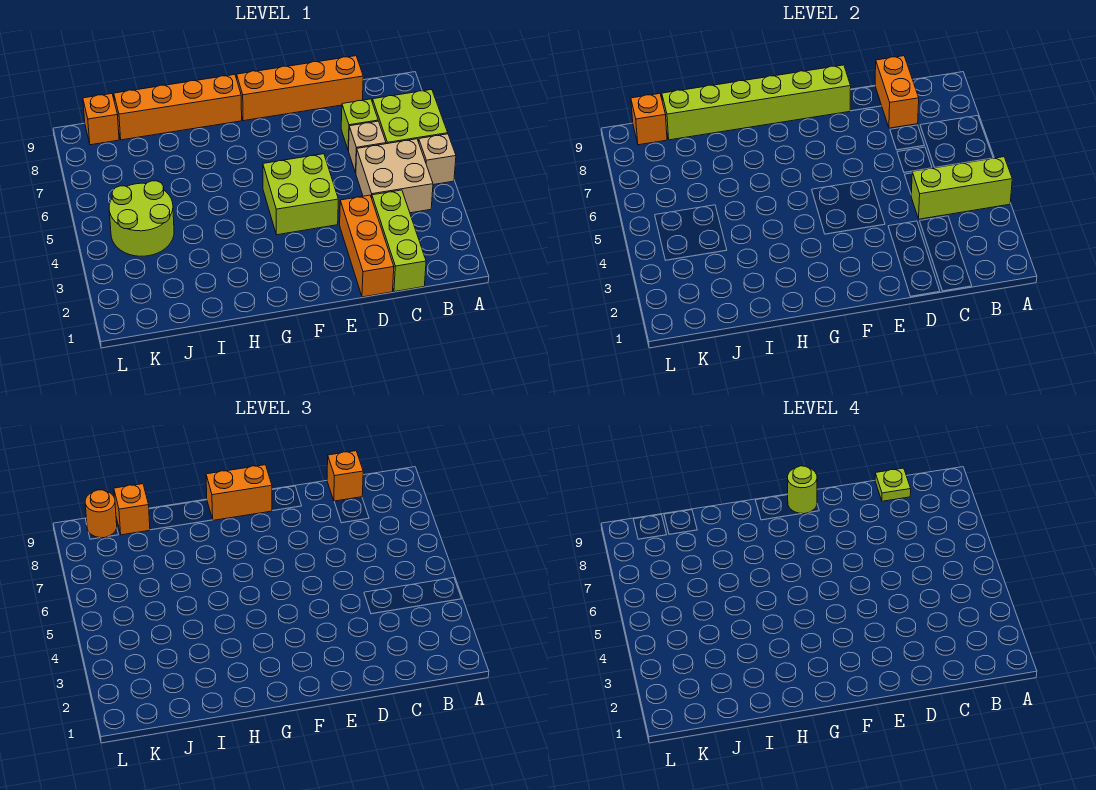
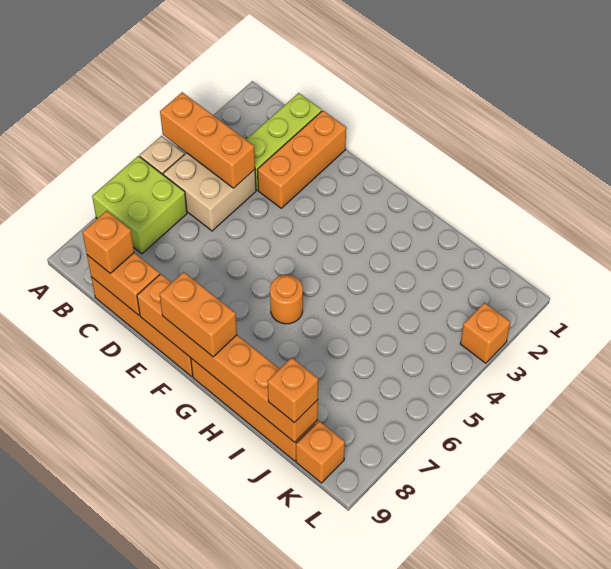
lime 1x3 brick [911,157,1012,219] -> orange 1x3 brick [160,92,255,188]
tan 1x1 brick [349,121,386,173] -> none
lime 1x1 brick [341,99,378,150] -> none
orange 1x2 brick [875,56,919,128] -> orange 1x2 brick turned to [87,253,160,315]
lime 1x1 plate [875,468,911,501] -> none
lime 2x2 brick [263,154,338,235] -> none
lime 1x6 brick [662,65,851,140] -> orange 1x6 brick [137,274,318,442]
lime 1x1 round brick [787,466,817,514] -> none
lime 2x2 round brick [109,181,174,256] -> none
orange 1x1 brick [631,94,667,145] -> orange 1x1 brick moved to [460,303,510,363]
orange 1x1 round brick [85,490,117,538] -> orange 1x1 round brick moved to [270,275,303,324]

